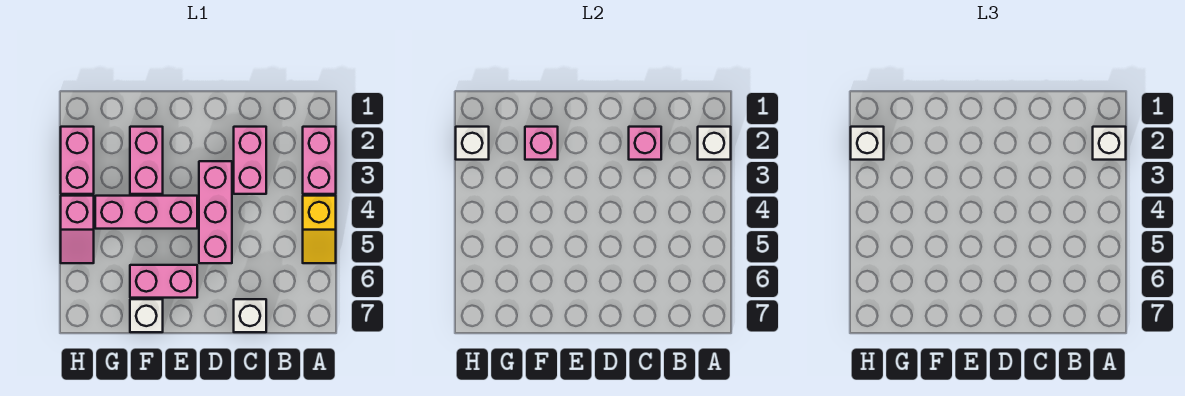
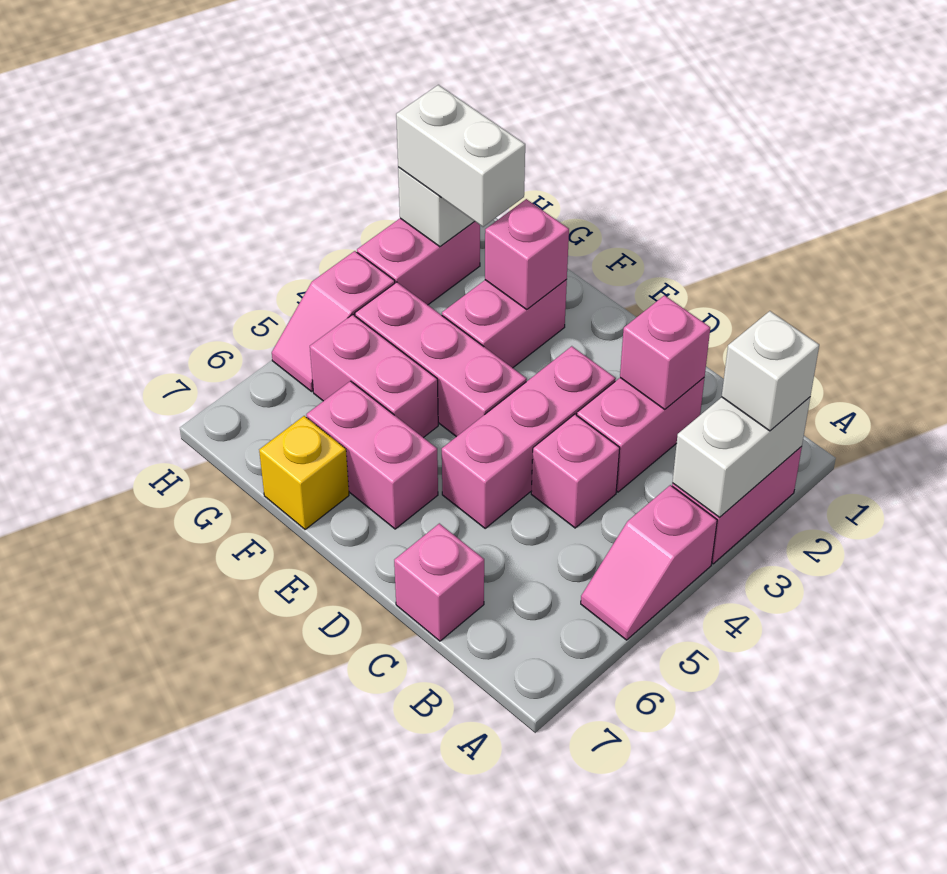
white 1x1 brick [698,127,731,160] -> white 1x2 brick [672,397,810,517]
yellow 1x2 slope [303,196,336,263] -> pink 1x2 slope [581,485,717,640]
none -> pink 1x1 brick [531,414,620,528]
white 1x1 brick [234,299,266,332] -> pink 1x1 brick [394,523,484,641]
none -> pink 1x2 brick [310,315,438,438]
white 1x1 brick [130,299,163,332] -> yellow 1x1 brick [259,416,349,530]
white 1x1 brick [851,127,884,160] -> white 1x2 brick [396,85,525,227]

